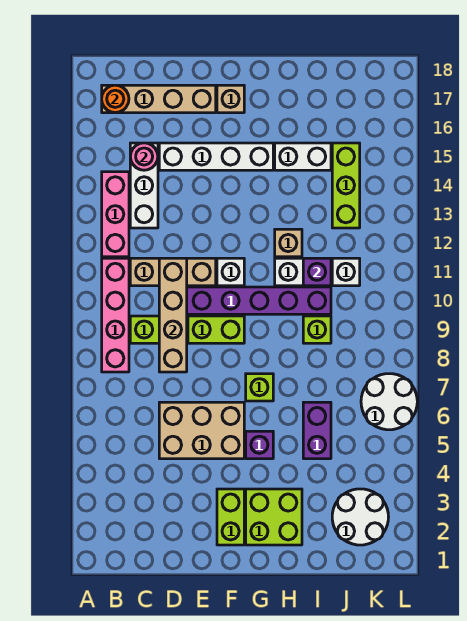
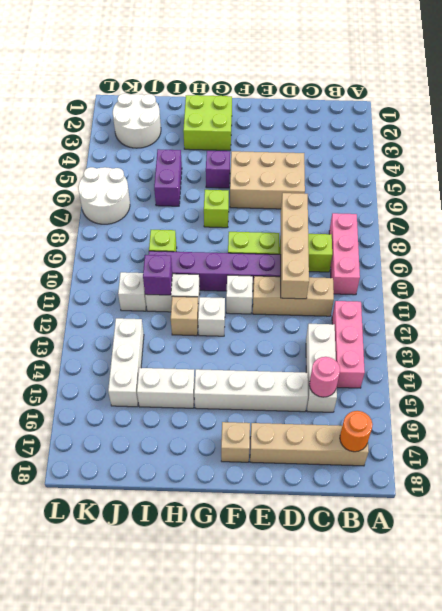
pink 1x4 brick [102,258,129,372] -> pink 1x3 brick [329,213,360,295]
lime 1x2 brick [217,489,244,545] -> none
none -> white 1x1 brick [198,297,225,336]
lime 1x3 brick [332,143,360,228] -> white 1x3 brick [108,318,144,407]

